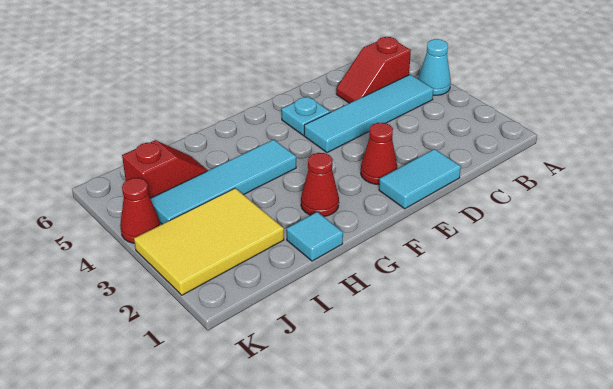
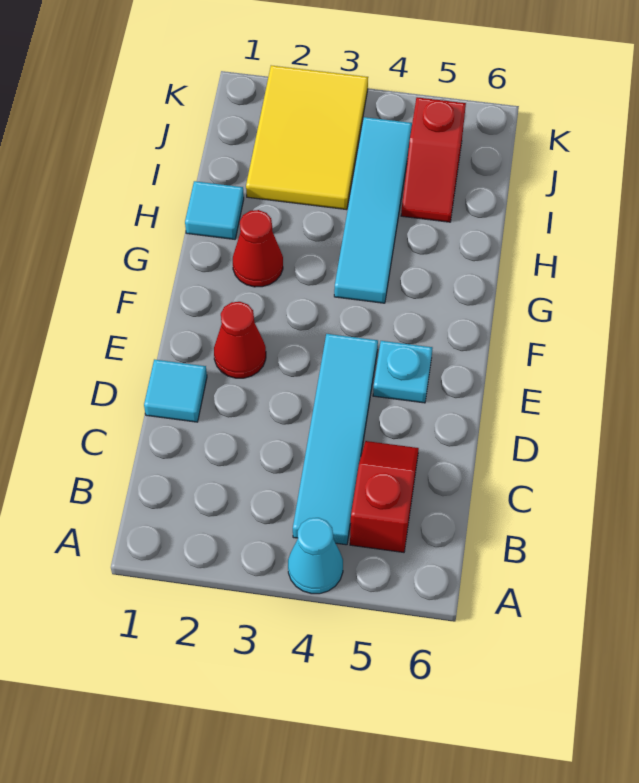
cyan 1x2 tile [379,149,461,209] -> cyan 1x1 tile [144,359,207,422]
red 1x1 cone [120,178,160,243] -> none

